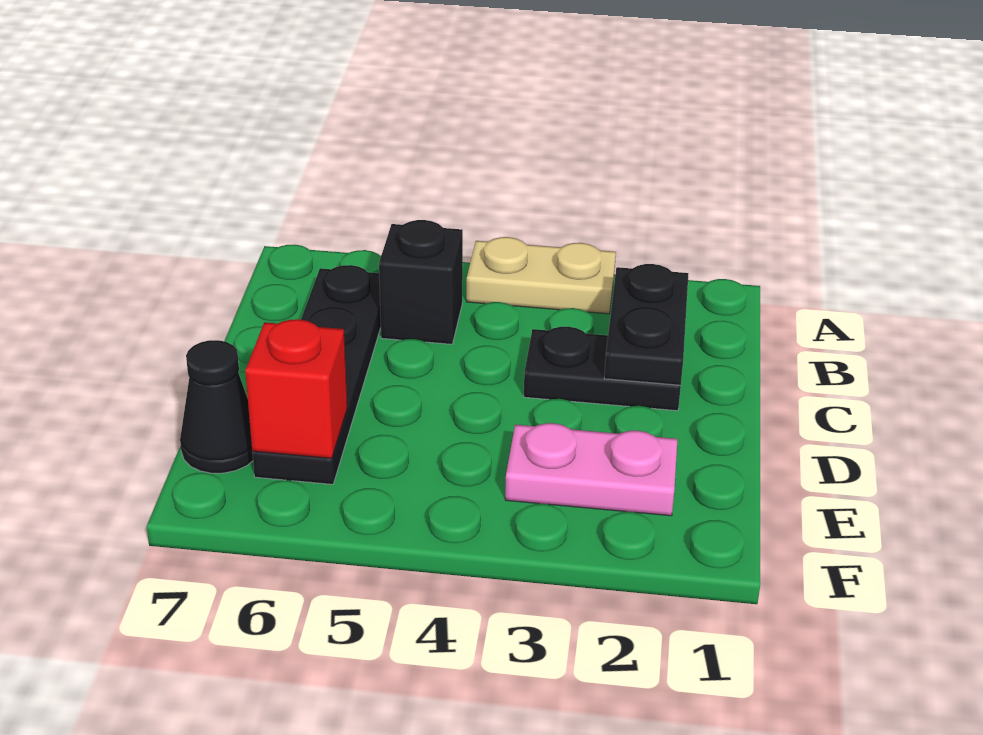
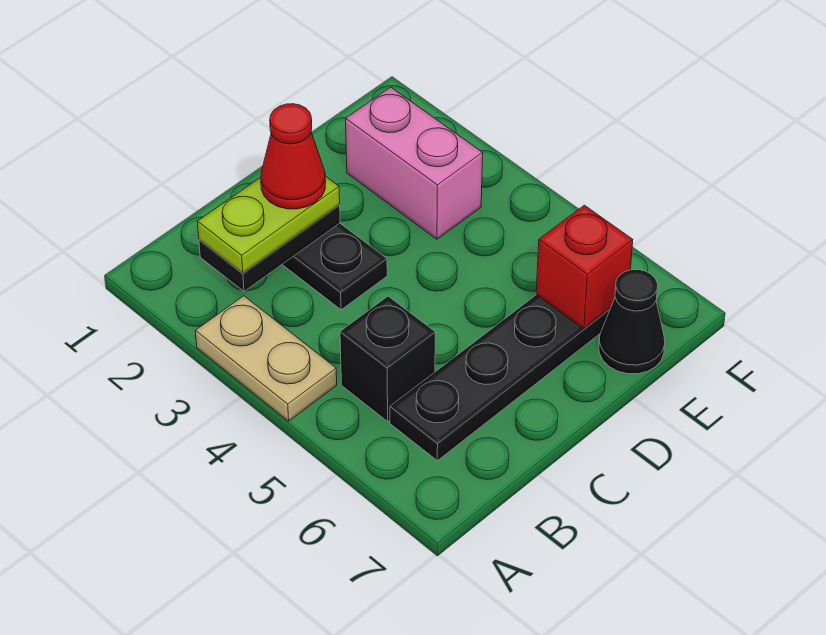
none -> lime 1x2 plate [197,176,340,273]
none -> red 1x1 cone [261,104,326,209]
pink 1x2 plate [505,423,678,516] -> pink 1x2 brick [346,87,483,239]

